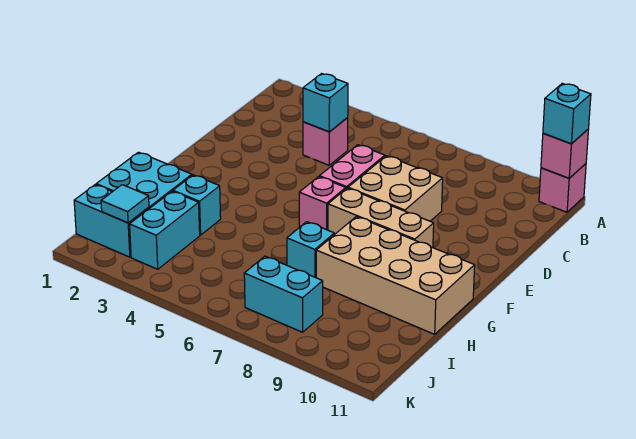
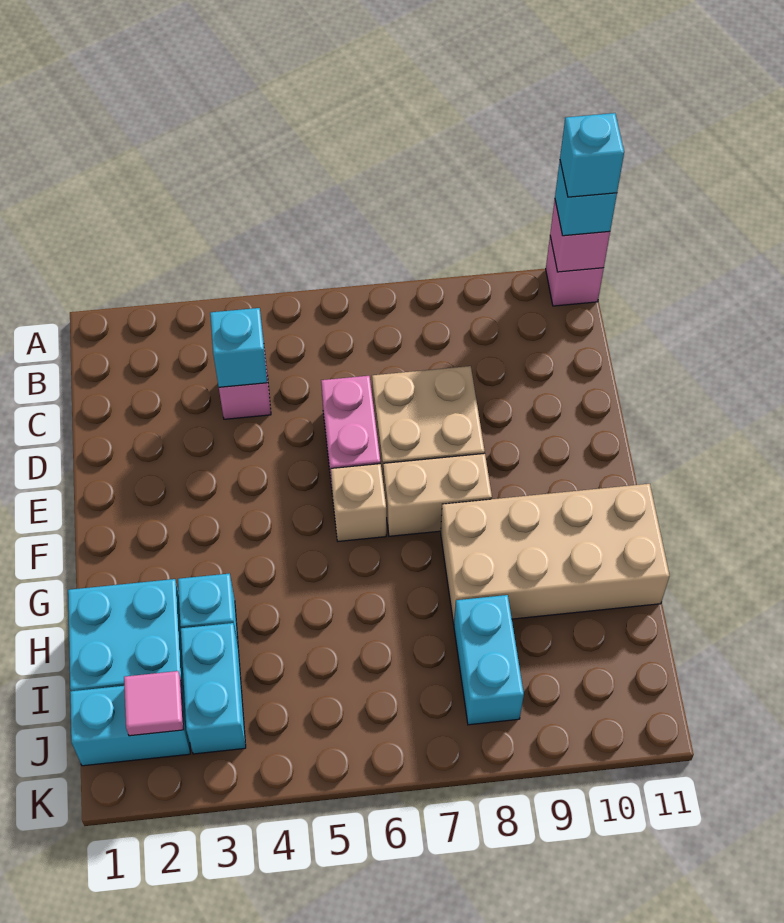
pink 1x1 brick [299,177,346,230] -> tan 1x1 brick [331,464,386,541]
tan 1x3 brick [328,188,434,248] -> tan 1x2 brick [383,453,492,536]
cyan 1x1 brick [287,222,334,278] -> cyan 1x1 brick moved to [560,113,624,197]
cyan 1x1 tile [101,185,149,223] -> pink 1x1 tile [124,671,184,736]
cyan 1x2 brick [244,256,323,332] -> cyan 1x2 brick turned to [454,595,524,725]

